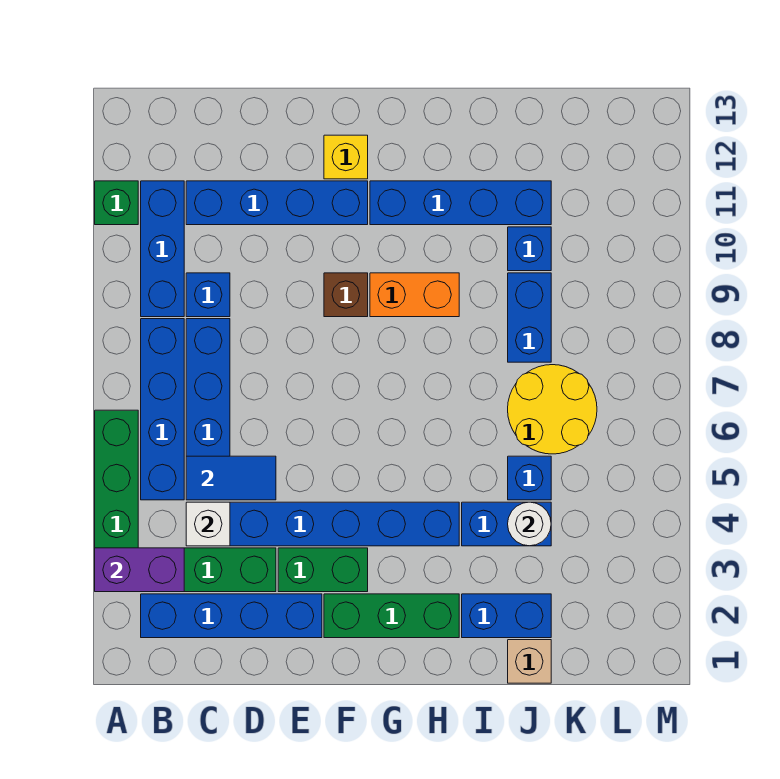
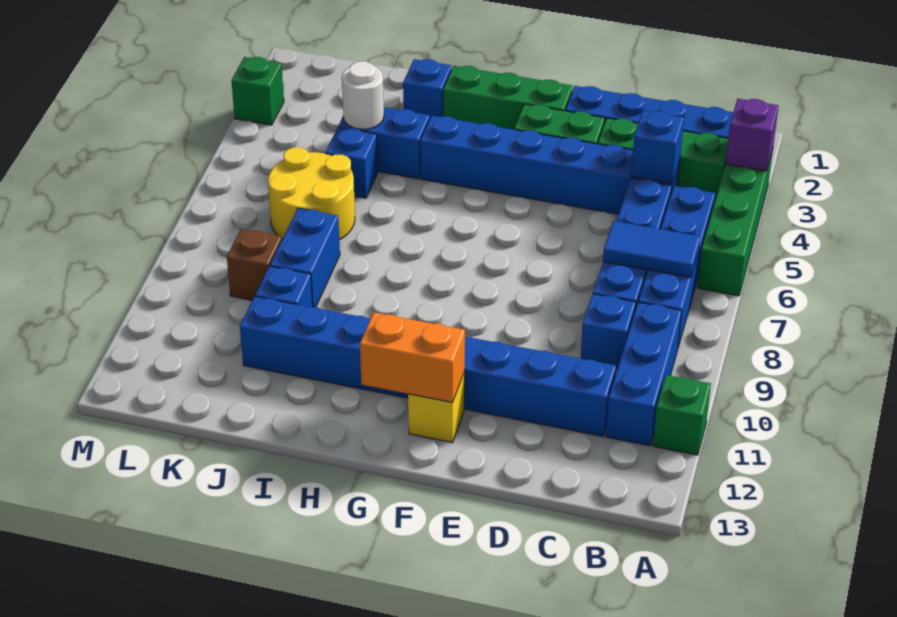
purple 1x2 brick [95,548,184,592] -> purple 1x1 brick [726,99,779,171]
white 1x1 brick [186,502,230,546] -> blue 1x1 brick [631,110,684,183]
blue 1x2 tile [186,456,276,500] -> blue 1x2 tile moved to [603,221,700,278]
brown 1x1 brick [324,273,368,317] -> brown 1x1 brick moved to [227,229,282,300]
orange 1x2 brick [370,273,459,317] -> orange 1x2 brick moved to [360,312,465,403]
blue 1x2 brick [462,594,551,638] -> blue 1x1 brick [403,59,452,118]
tan 1x1 brick [508,640,551,683] -> none
none -> green 1x1 brick [231,57,284,125]

